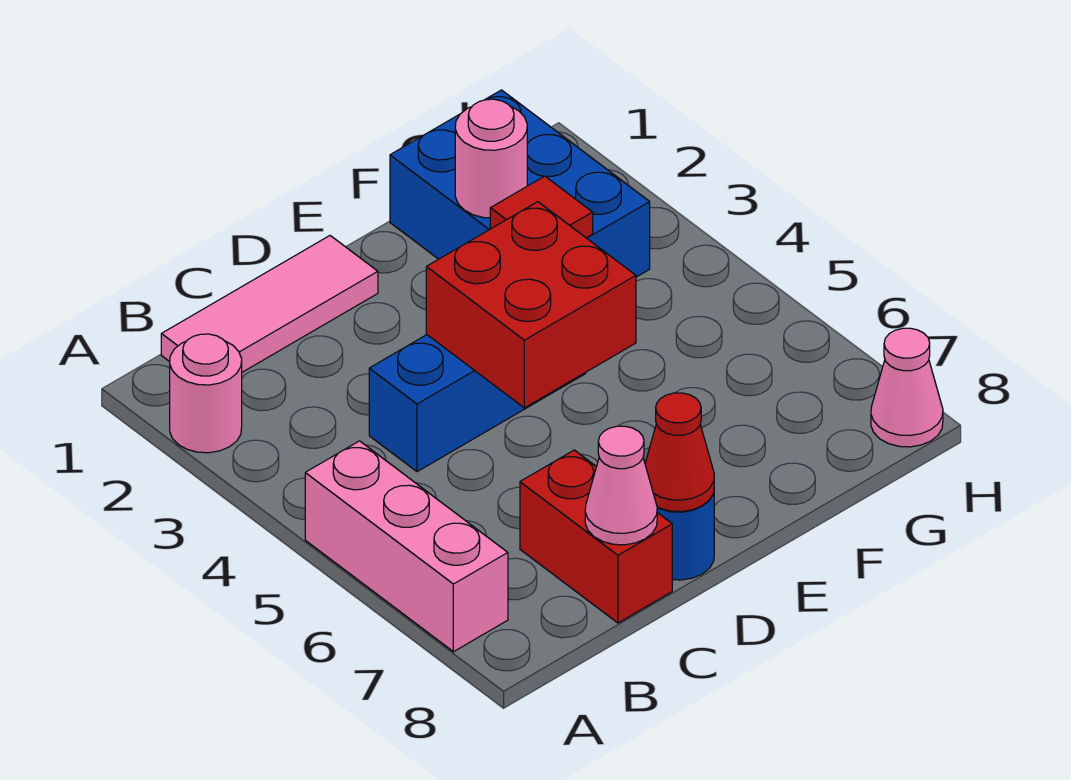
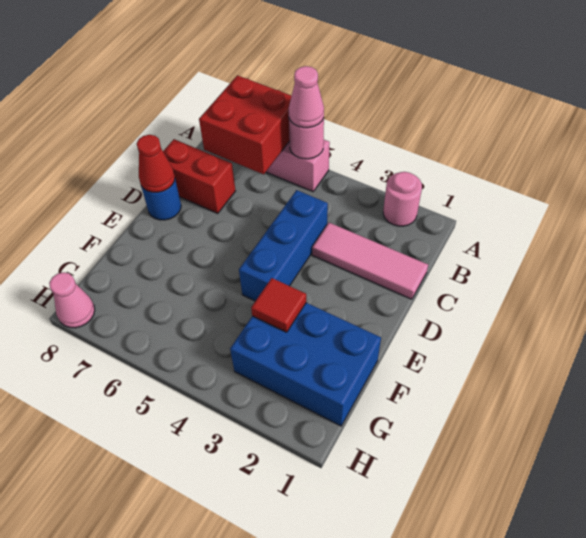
pink 1x3 tile [161,236,378,372] -> pink 1x3 tile turned to [312,223,428,299]
pink 1x1 cone [585,426,657,545] -> pink 1x1 cone moved to [289,66,324,128]
red 2x2 brick [426,202,636,408] -> red 2x2 brick moved to [199,75,291,174]
pink 1x1 round brick [455,99,527,218] -> pink 1x1 round brick moved to [289,118,324,159]

